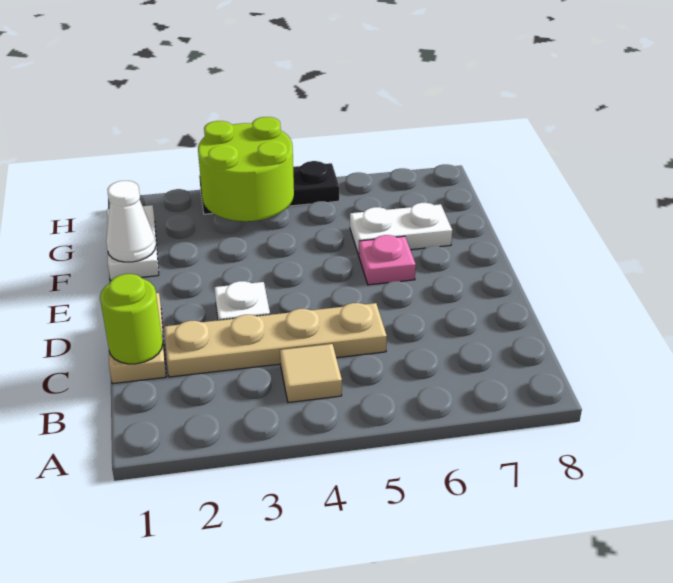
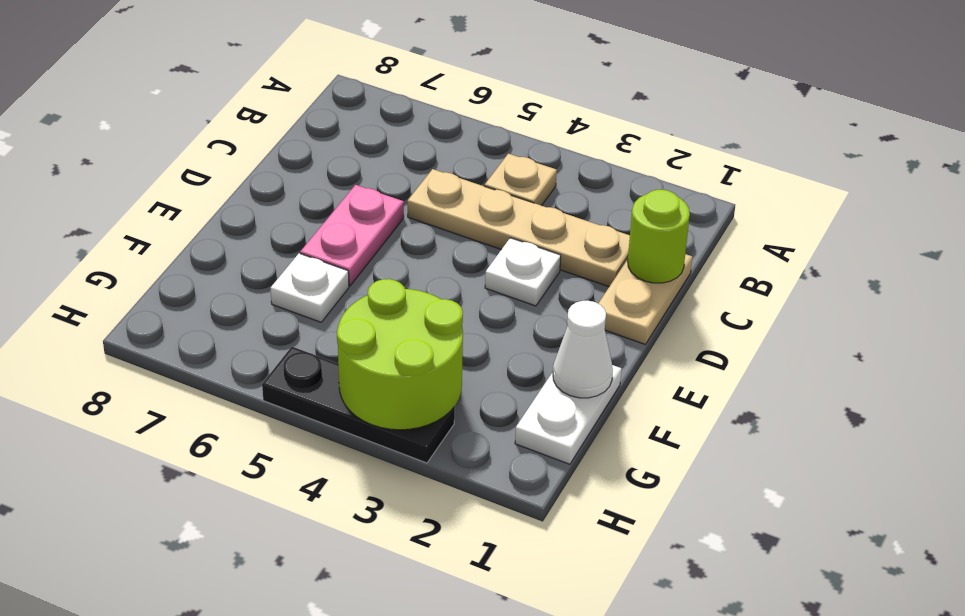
tan 1x1 tile [280,344,342,402] -> tan 1x1 plate [485,154,557,206]
pink 1x1 plate [359,235,416,285] -> pink 1x2 plate [300,185,404,286]
white 1x2 plate [350,203,452,255] -> white 1x1 plate [271,253,349,322]

